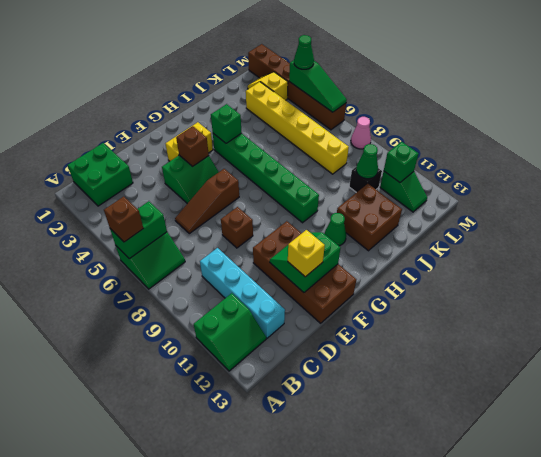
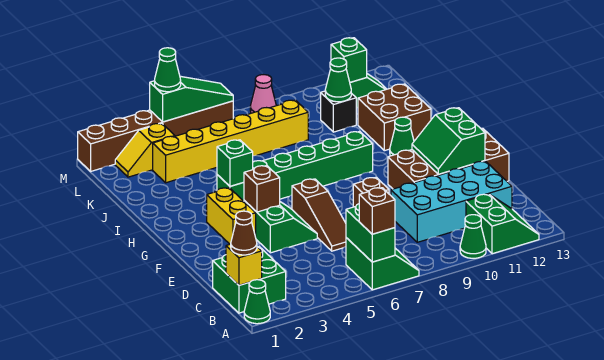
none -> green 1x1 cone [244,280,270,324]
none -> green 1x1 cone [460,215,486,258]
none -> brown 1x1 cone [231,211,257,255]
cyan 1x4 brick [200,248,285,338] -> cyan 2x4 brick [391,161,512,242]
yellow 1x1 brick [288,230,325,277] -> yellow 1x1 brick moved to [226,244,262,285]

